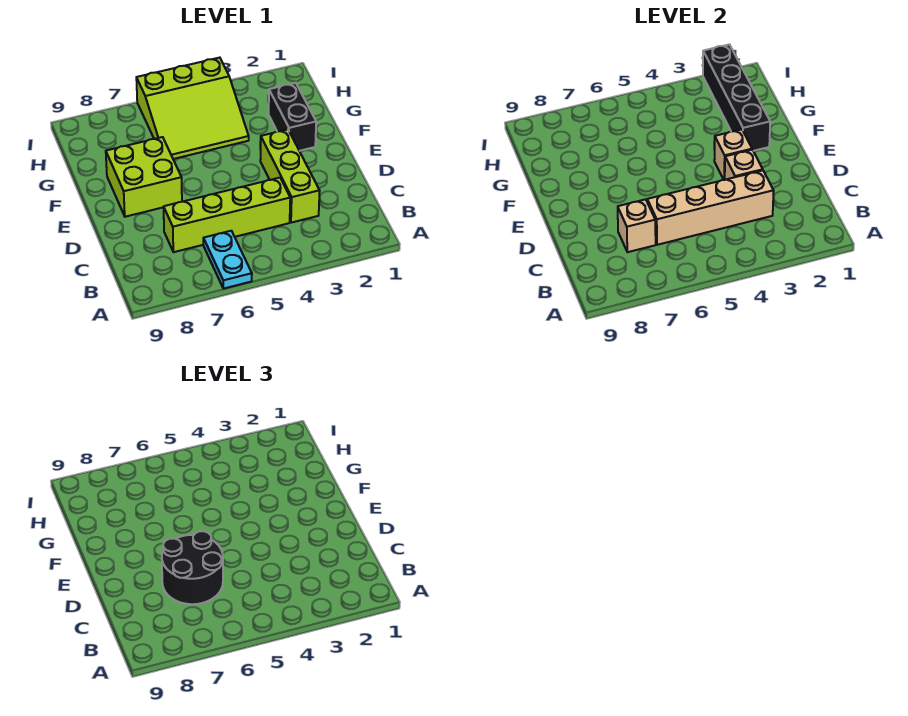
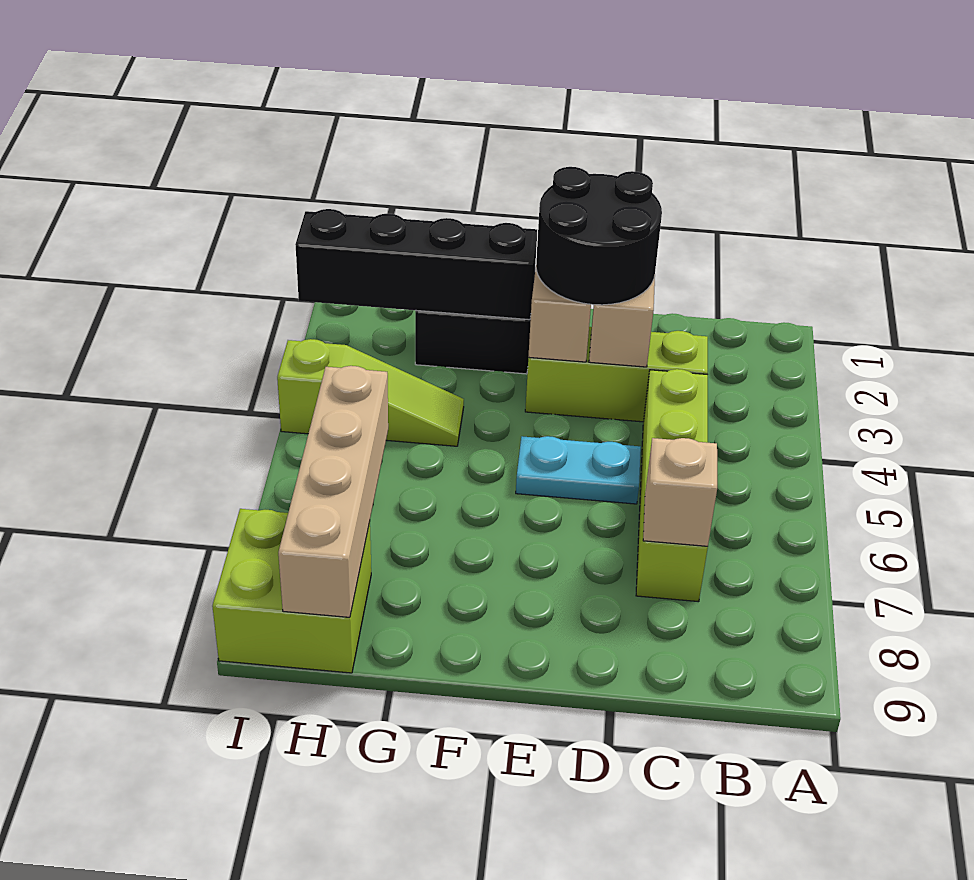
cyan 1x2 plate [203,231,252,289] -> cyan 1x2 plate moved to [516,436,641,504]
tan 1x4 brick [647,170,774,245] -> tan 1x4 brick moved to [278,366,388,617]
black 2x2 round brick [162,531,223,604] -> black 2x2 round brick moved to [536,167,662,305]
lime 2x2 brick [106,137,182,217] -> lime 2x2 brick moved to [212,509,371,673]
lime 3x3 slope [136,58,249,159] -> lime 1x3 slope [277,339,464,446]

